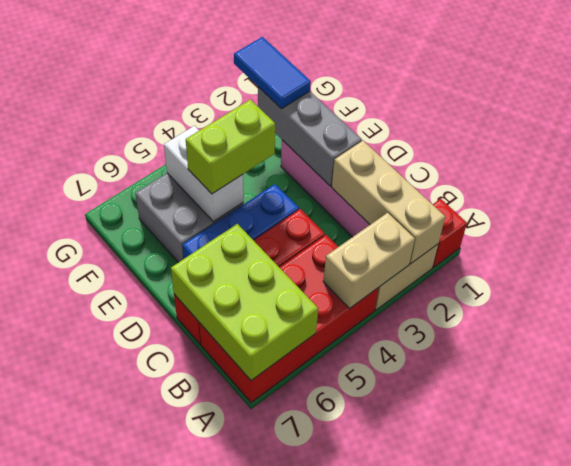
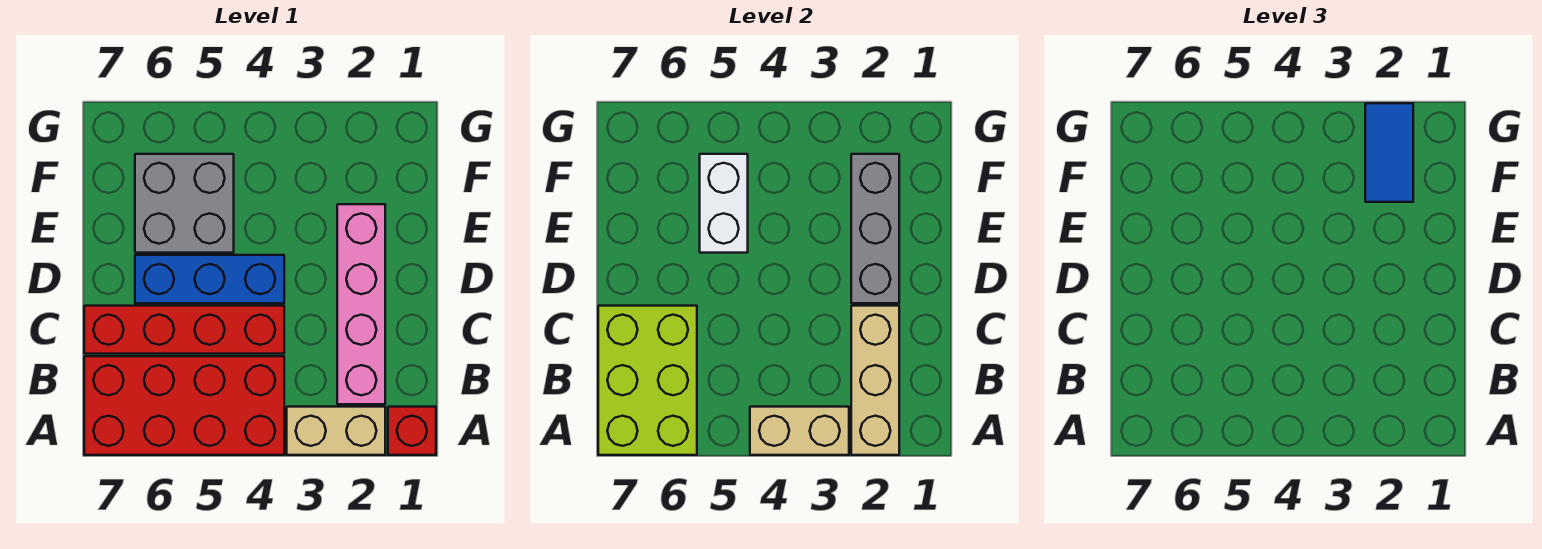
lime 1x2 brick [186,99,275,194] -> none

